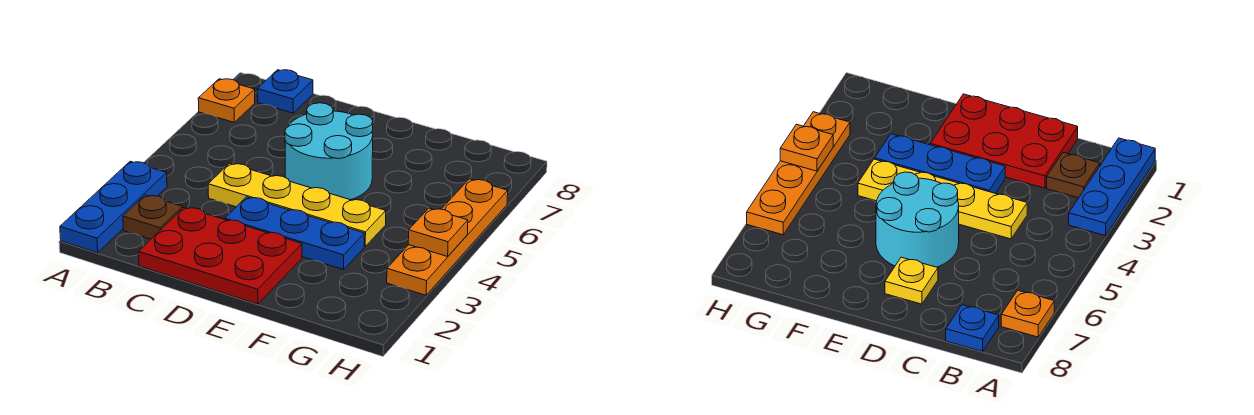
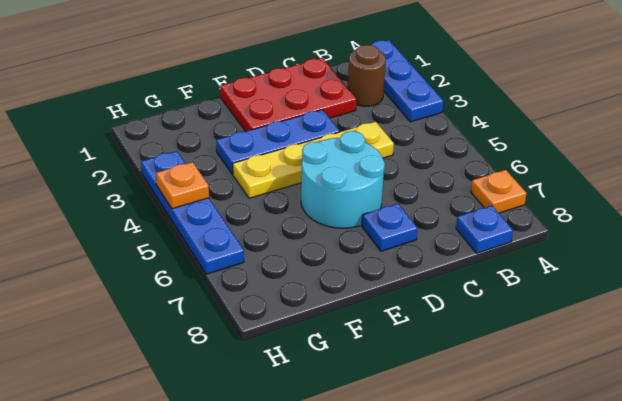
brown 1x1 plate [123,195,183,239] -> brown 1x1 round brick [348,45,386,106]
yellow 1x1 plate [885,257,938,304] -> blue 1x1 plate [362,204,417,251]
orange 1x4 plate [387,179,508,295] -> blue 1x4 plate [141,151,244,274]

